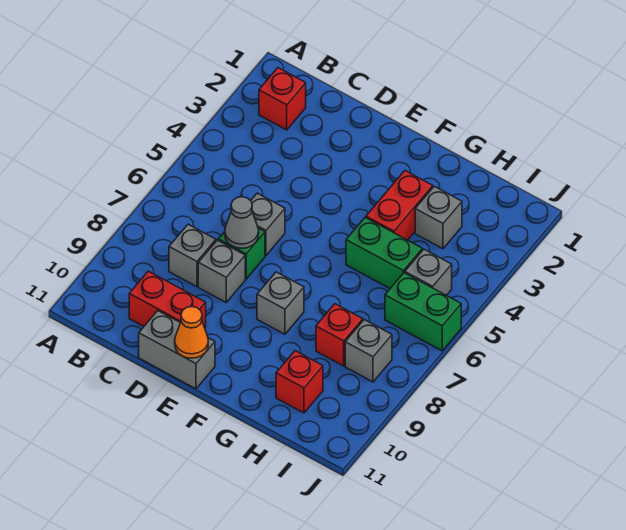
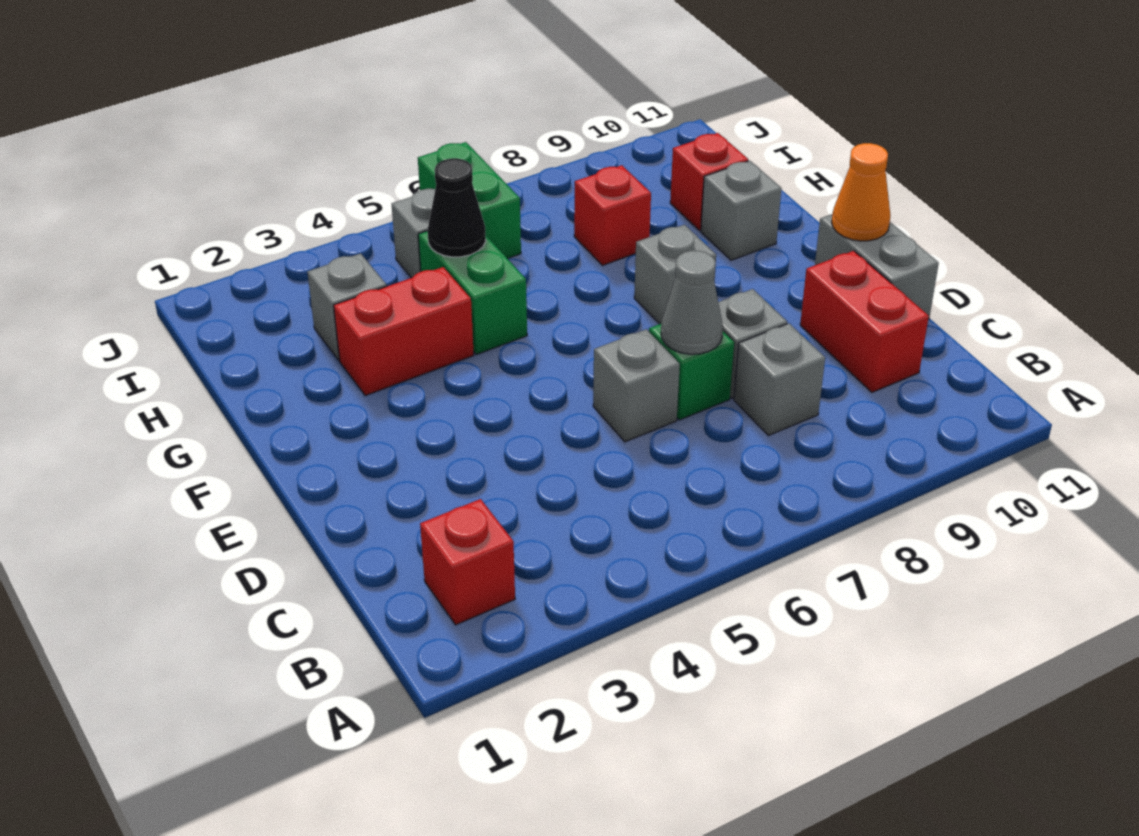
none -> black 1x1 cone [428,158,486,257]
grey 1x1 brick [345,320,392,382] -> grey 1x1 brick moved to [701,161,781,260]

